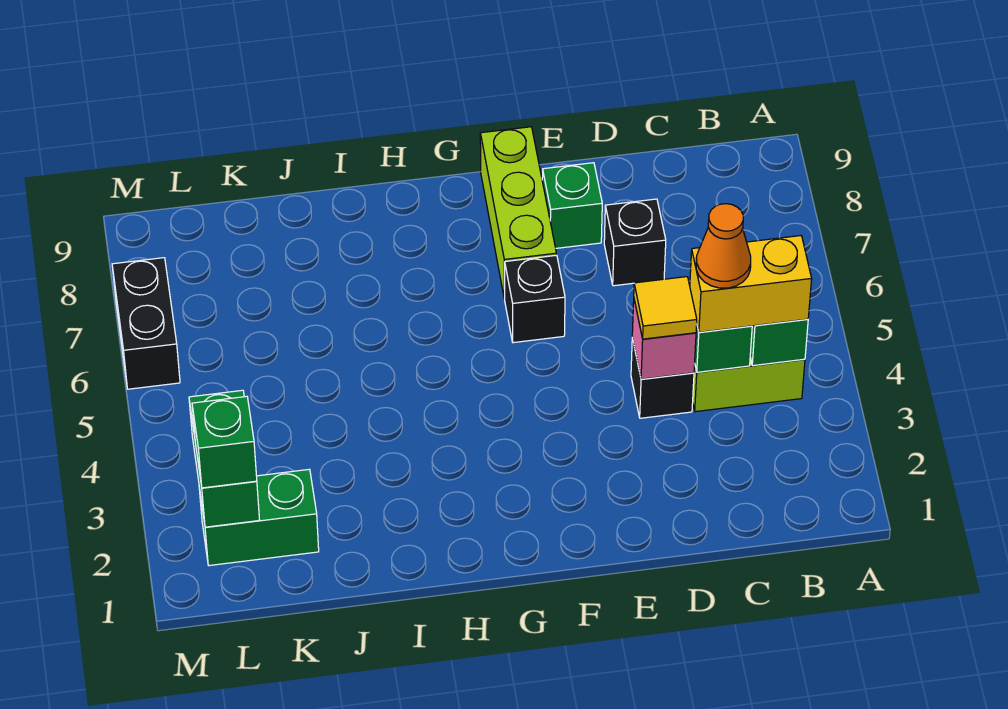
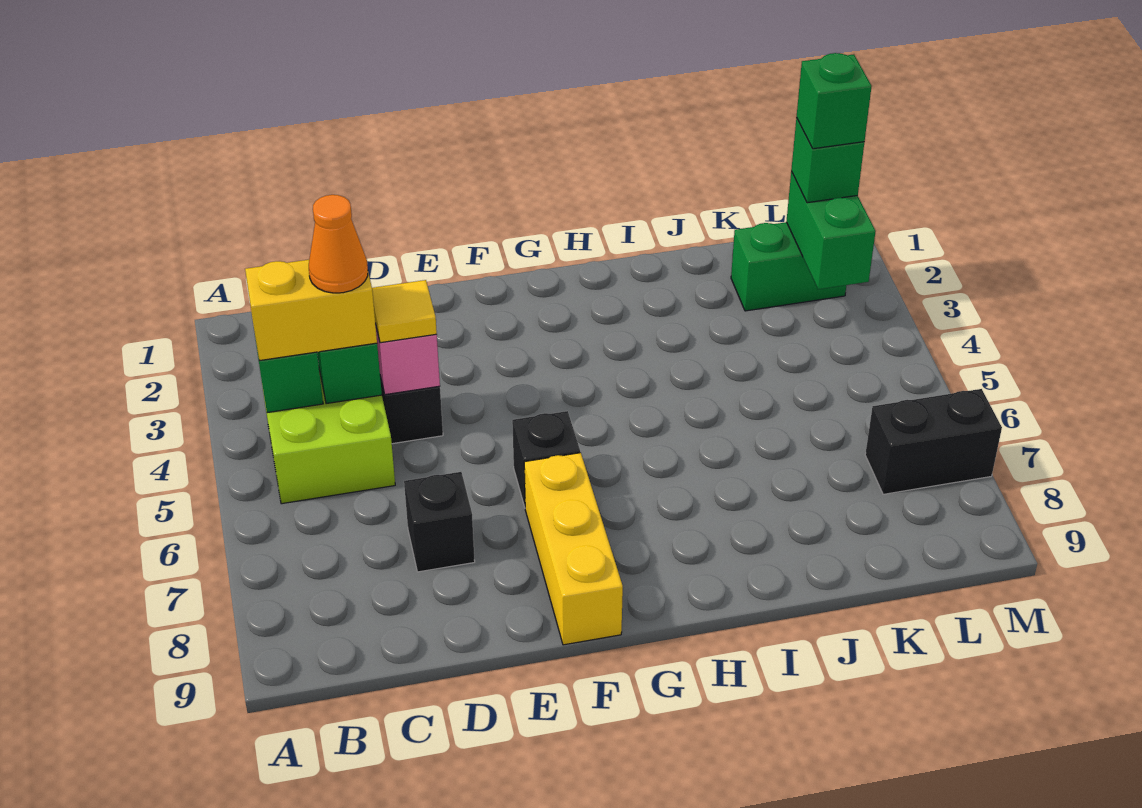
green 1x1 brick [542,163,602,248] -> green 1x1 brick moved to [797,53,872,149]
lime 1x3 brick [480,127,556,299] -> yellow 1x3 brick [524,453,623,645]
black 1x2 brick [112,258,180,389] -> black 1x2 brick turned to [865,389,1002,494]

